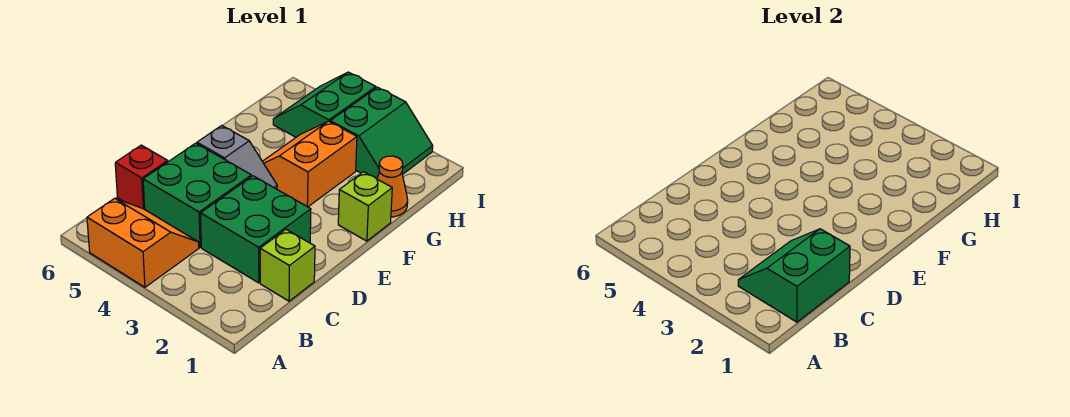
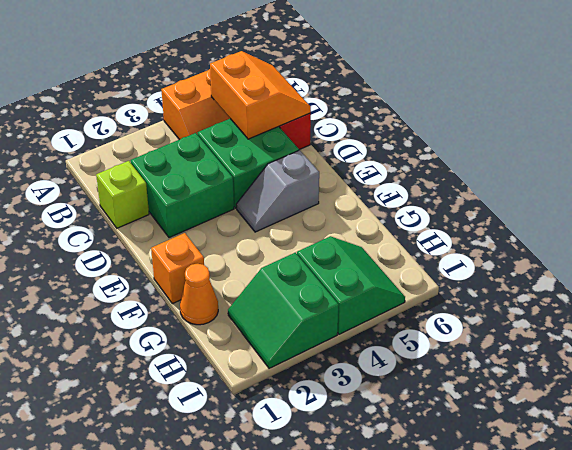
green 2x2 slope [738,229,850,322] -> none
lime 1x1 brick [338,172,392,241] -> orange 1x1 brick [151,233,204,304]
orange 2x2 slope [262,121,357,207] -> orange 2x2 slope moved to [210,51,311,139]

